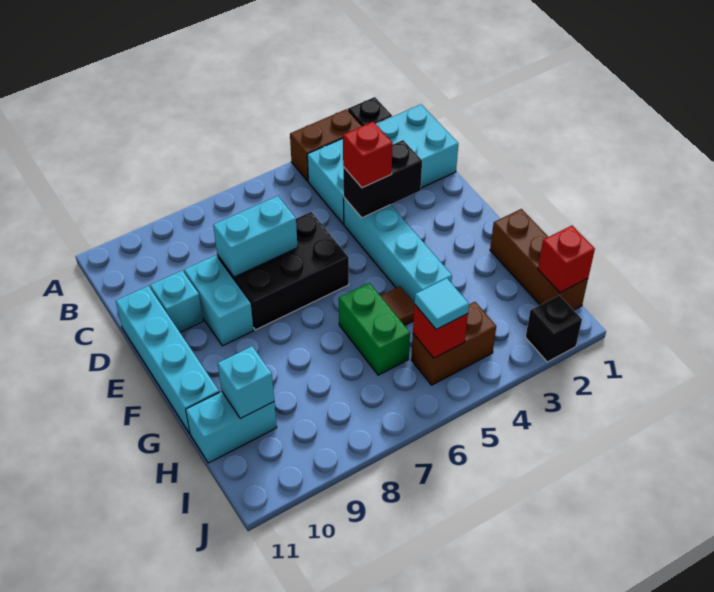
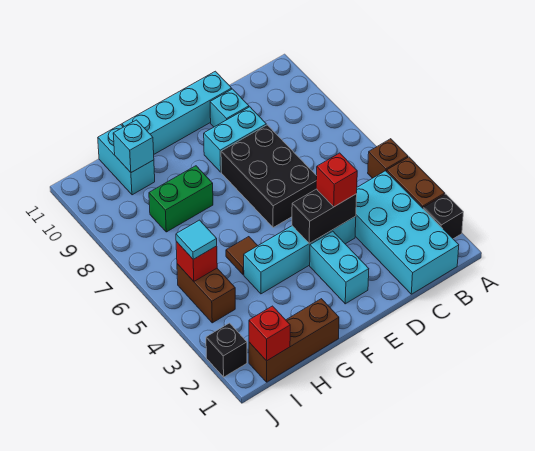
none -> brown 1x1 brick [368,139,408,178]
black 1x2 brick [343,140,422,218] -> black 1x2 brick turned to [292,189,357,243]
cyan 1x2 brick [213,196,298,277] -> cyan 1x2 brick moved to [310,231,369,304]
green 1x2 brick [339,283,410,375] -> green 1x2 brick moved to [149,166,213,232]

